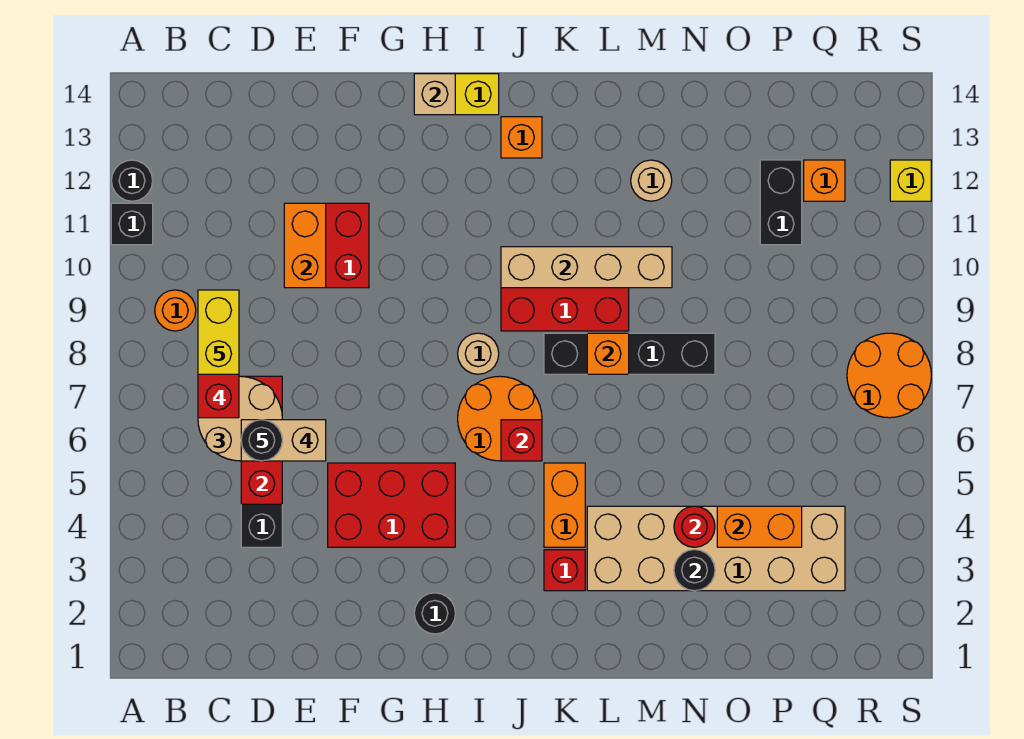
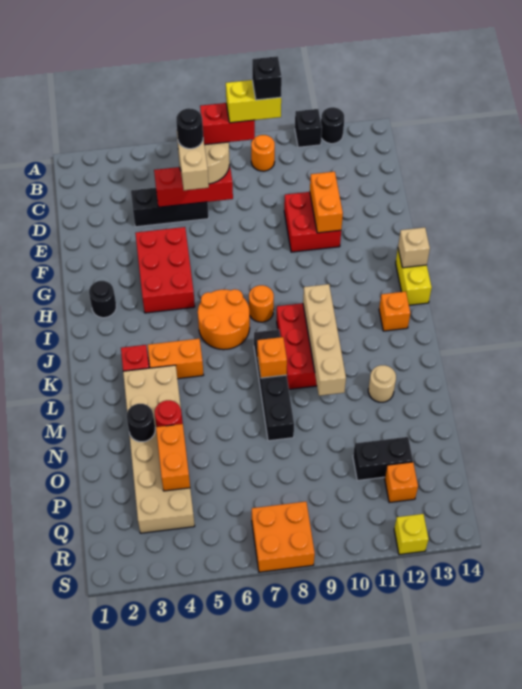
none -> black 1x1 brick [252,56,282,100]
orange 1x2 brick [284,203,326,288] -> orange 1x2 brick turned to [310,172,343,233]
tan 1x1 round brick [458,333,499,374] -> orange 1x1 round brick [249,285,274,322]
red 1x1 brick [501,420,542,461] -> none
orange 2x2 round brick [847,333,931,418] -> orange 2x2 brick [252,502,315,572]

